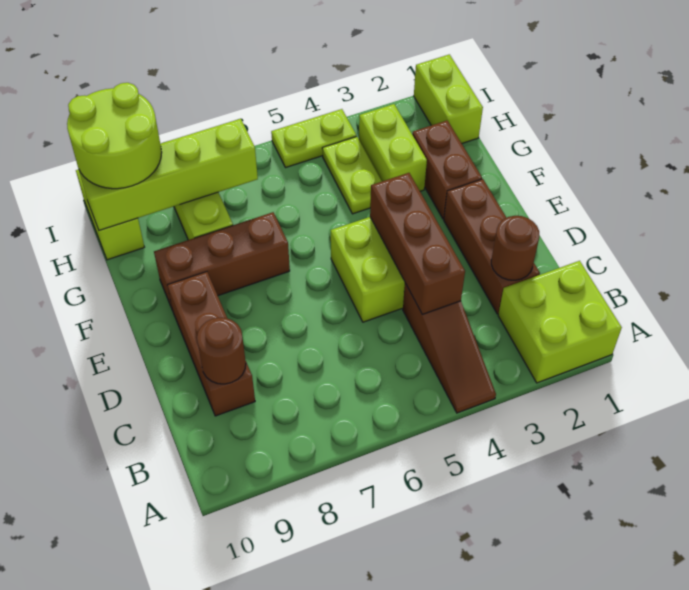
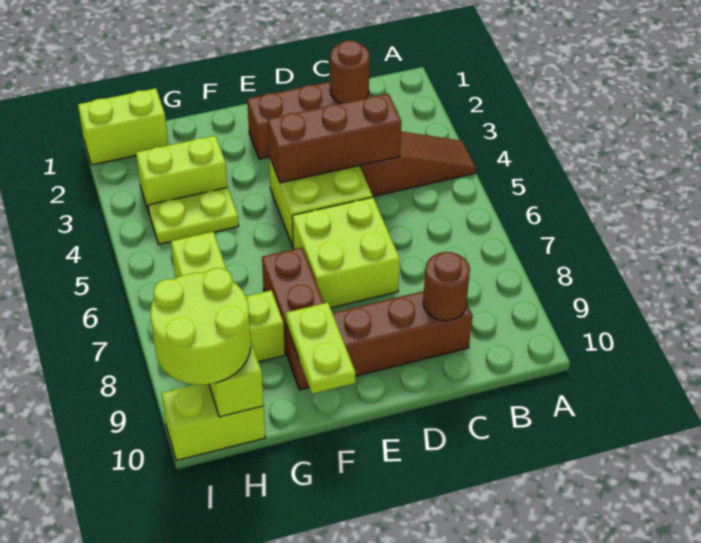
lime 2x2 brick [498,261,622,383] -> lime 2x2 brick moved to [292,197,400,308]
brown 1x2 brick [412,120,482,219] -> none
lime 1x2 plate [271,109,356,168] -> lime 1x2 plate moved to [286,303,355,394]

